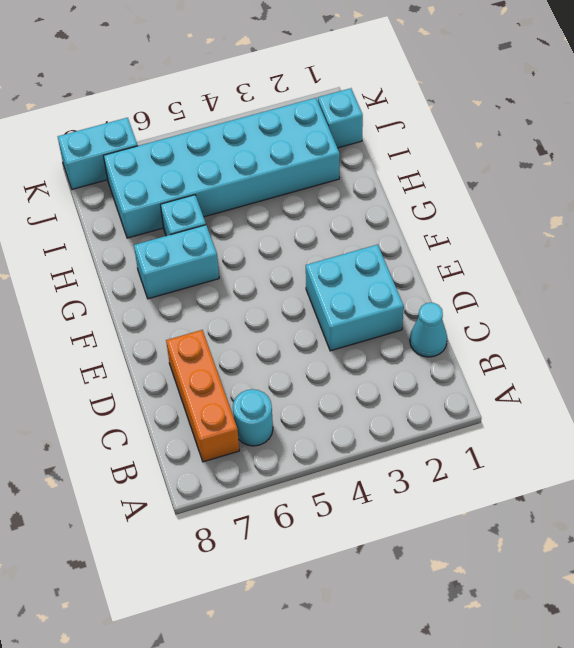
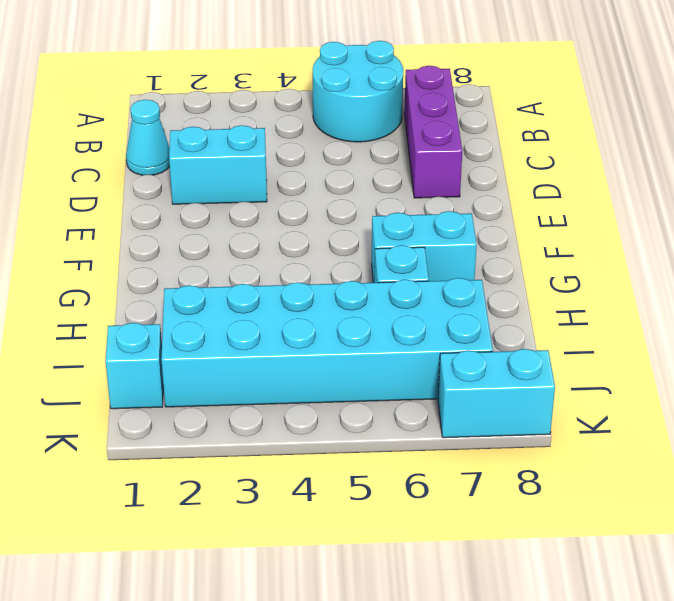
cyan 1x1 round brick [233,389,273,446] -> cyan 2x2 round brick [313,41,403,142]
orange 1x3 brick [166,330,239,462] -> purple 1x3 brick [404,66,462,198]
cyan 2x2 brick [306,245,404,351] -> cyan 1x2 brick [169,125,267,204]

